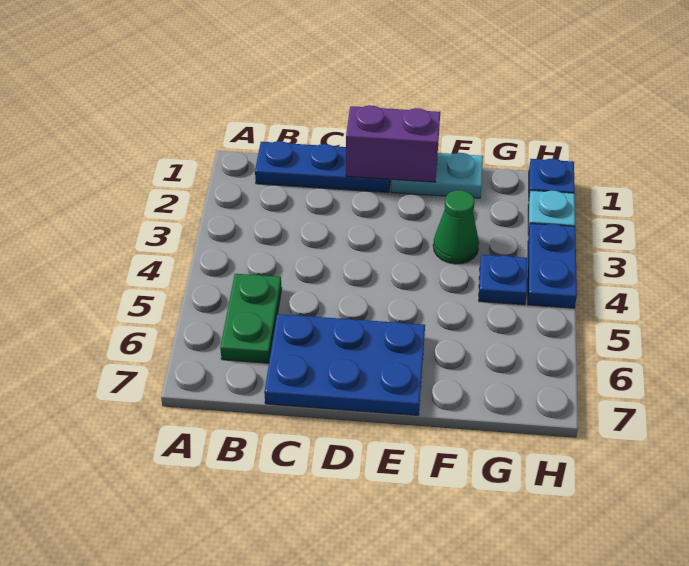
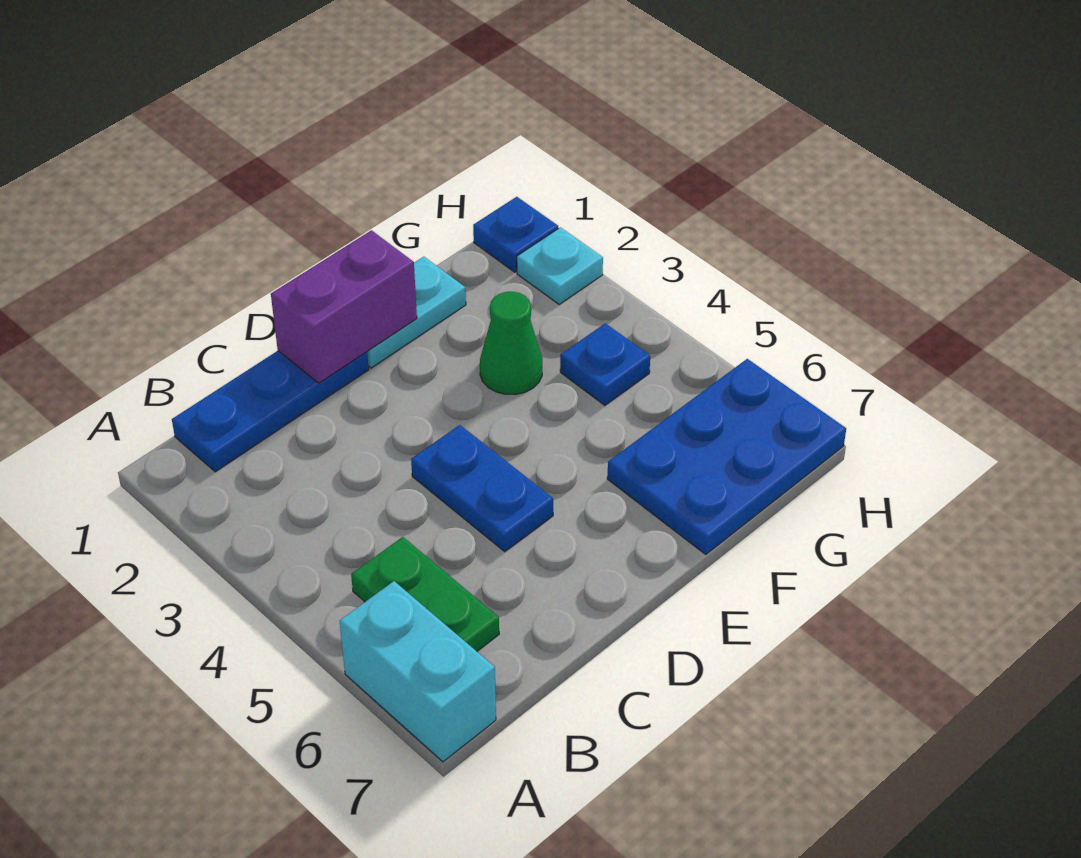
none -> cyan 1x2 brick [340,581,496,762]
blue 2x3 plate [264,314,425,415] -> blue 2x3 plate moved to [607,359,846,555]
blue 1x2 plate [528,223,577,308] -> blue 1x2 plate moved to [411,425,553,552]

